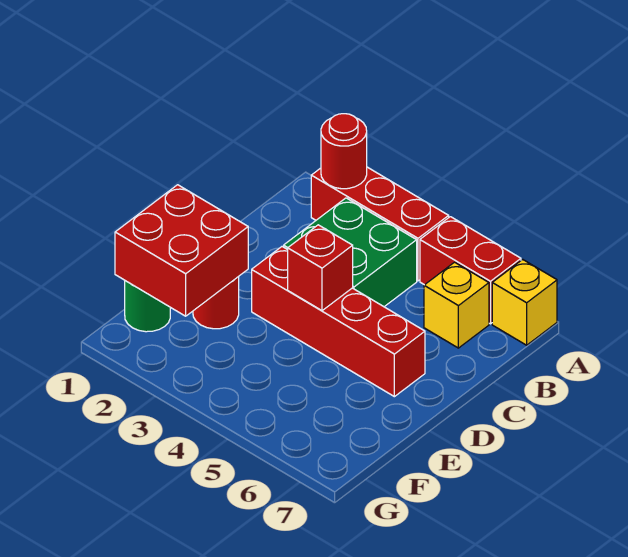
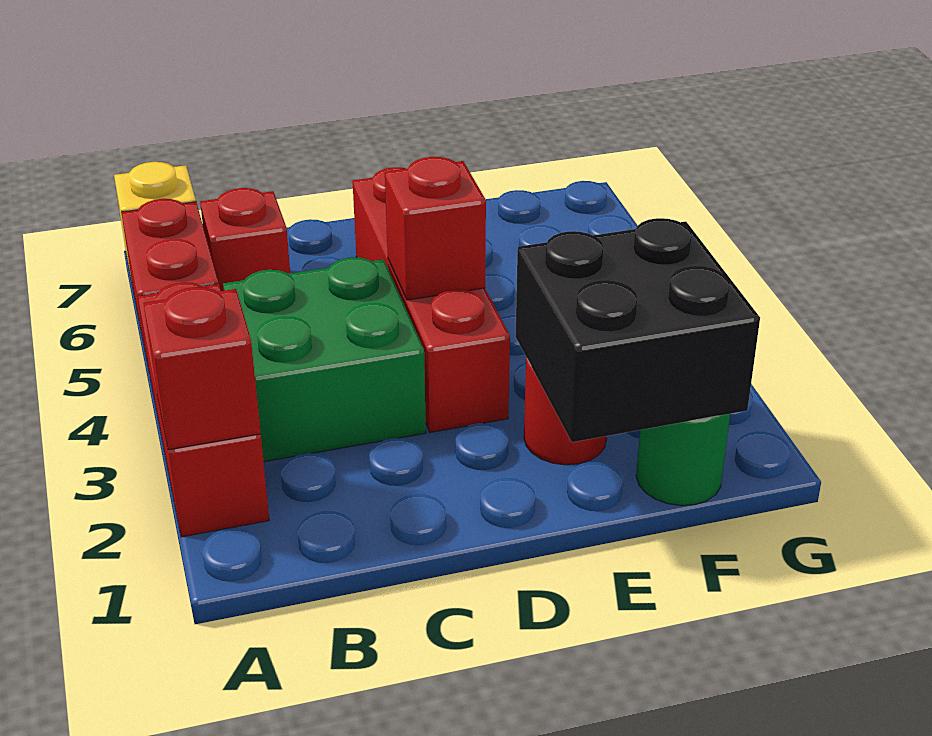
red 1x1 round brick [321,114,367,189] -> red 1x1 brick [144,287,261,450]
yellow 1x1 brick [424,262,489,348] -> red 1x1 brick [200,188,290,291]
red 2x2 brick [115,185,248,316] -> black 2x2 brick [515,218,760,442]

